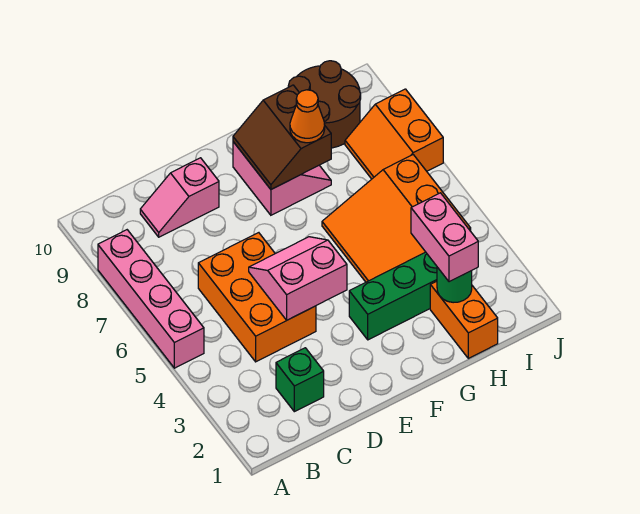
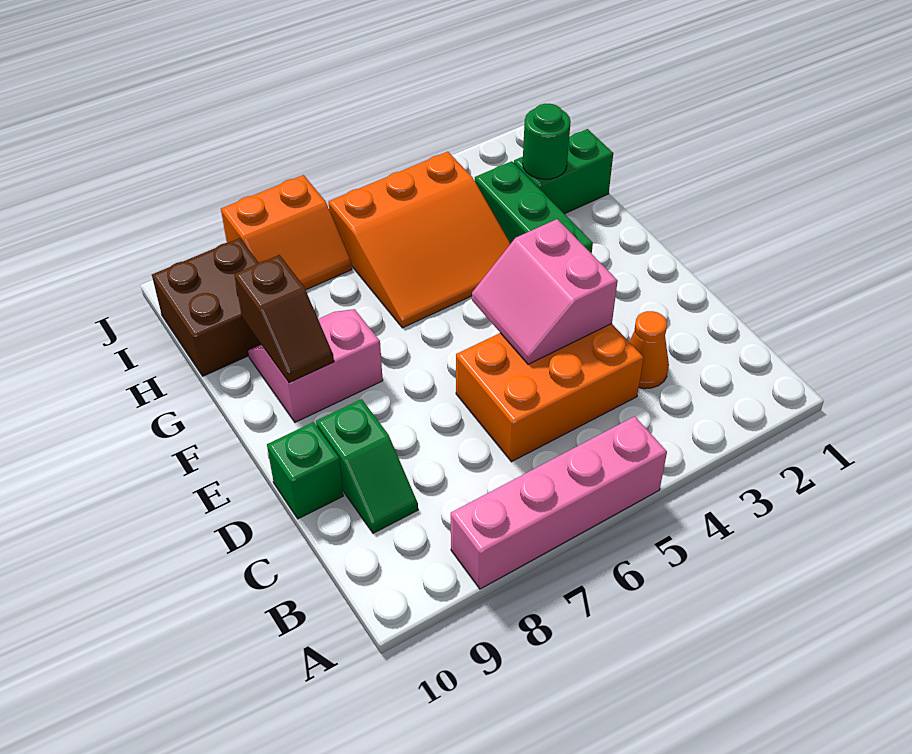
green 1x1 brick [276,348,324,412] -> green 1x1 brick moved to [267,422,343,519]
pink 1x2 slope [140,158,219,237] -> green 1x2 slope [316,399,418,533]
brown 2x2 slope [233,85,331,189] -> brown 1x2 slope [234,255,334,383]
orange 1x1 cone [290,90,325,143] -> orange 1x1 cone moved to [629,311,669,389]
orange 1x2 brick [430,281,498,358] -> green 1x2 brick [514,129,613,214]
pink 1x2 brick [411,193,478,282] -> none
brown 2x2 round brick [288,61,361,148] -> brown 2x2 brick [152,238,261,376]

